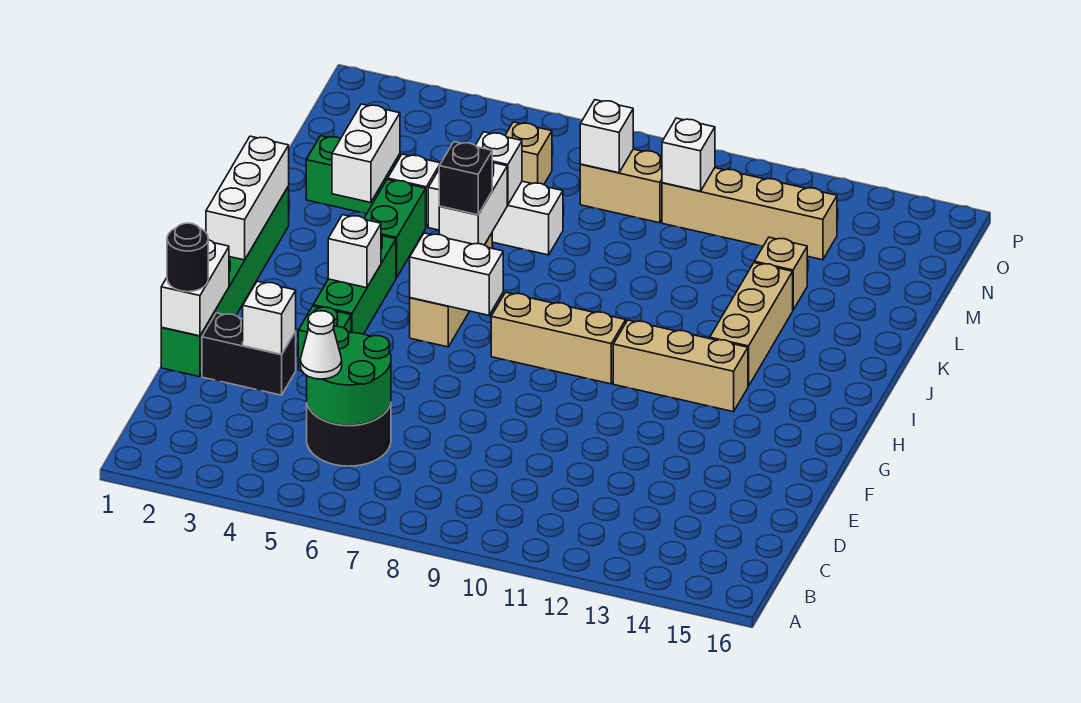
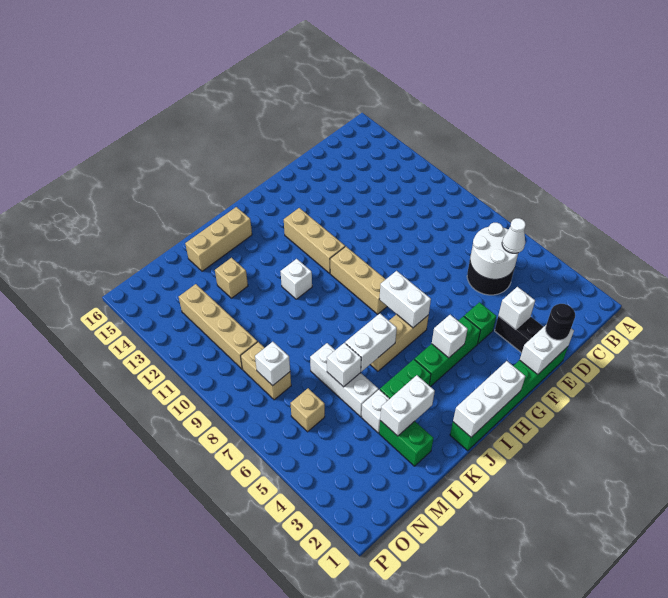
green 2x2 round brick [307,326,391,425] -> white 2x2 round brick [470,223,518,279]
tan 1x3 brick [710,263,793,386] -> tan 1x3 brick moved to [185,207,252,271]
black 1x1 brick [439,142,492,215] -> none
white 1x1 brick [662,118,715,191] -> white 1x1 brick moved to [280,259,312,299]

